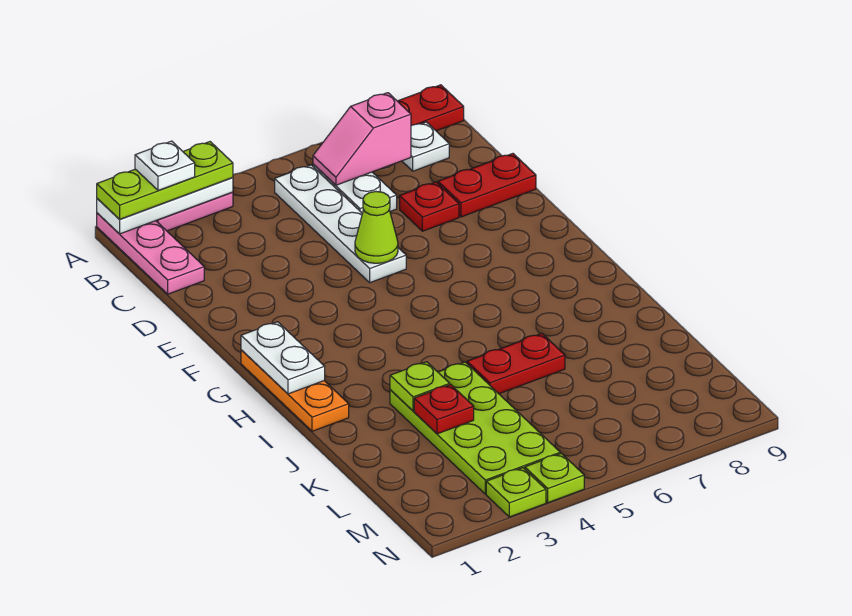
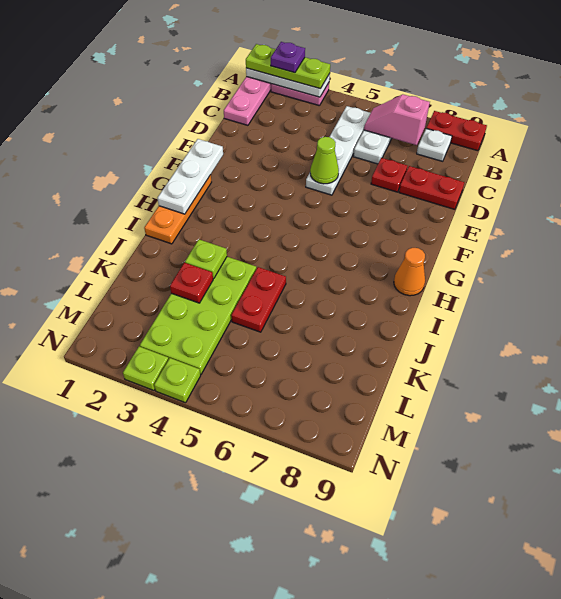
white 1x1 plate [135,141,195,190] -> purple 1x1 plate [271,42,305,73]
white 1x2 plate [241,322,325,394] -> white 1x3 plate [158,139,223,214]
none -> orange 1x1 cone [394,248,425,296]
red 1x2 plate [467,334,565,394] -> red 1x2 plate turned to [231,267,286,332]

